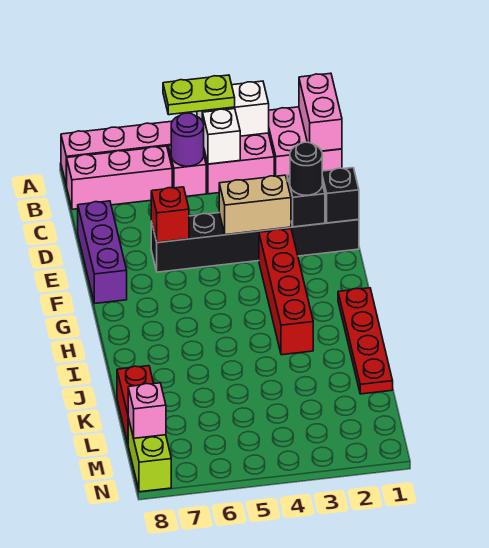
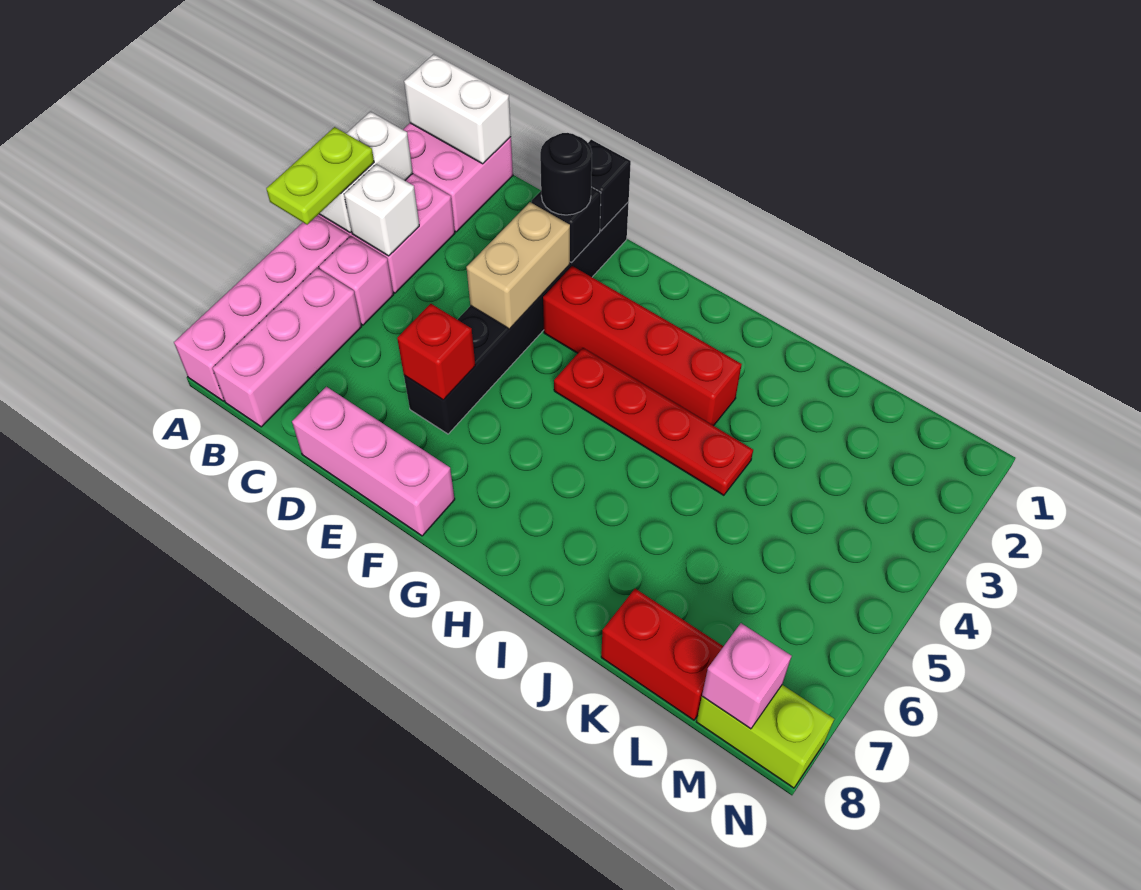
pink 1x2 brick [299,73,342,151] -> white 1x2 brick [404,54,511,164]
purple 1x1 round brick [171,113,204,166] -> none
purple 1x3 brick [78,201,127,303] -> pink 1x3 brick [292,387,455,536]
red 1x4 plate [338,288,393,394] -> red 1x4 plate moved to [554,348,753,495]

